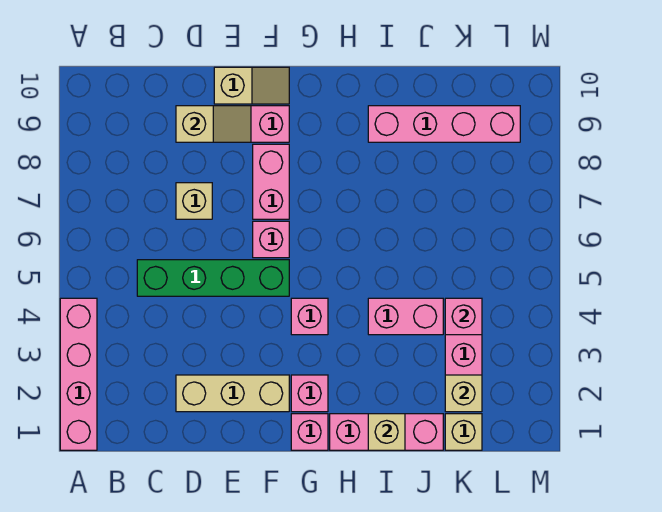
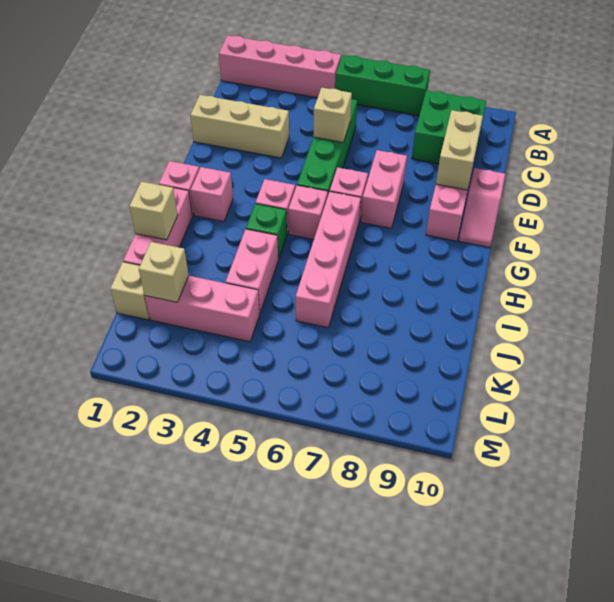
none -> green 1x3 brick [335,55,430,116]
none -> green 2x2 brick [412,90,486,164]
tan 1x3 brick [176,375,289,412] -> tan 1x3 brick turned to [190,95,289,158]
tan 1x1 brick [176,183,212,219] -> tan 1x1 brick moved to [313,88,352,143]
tan 1x2 slope [176,106,251,142] -> tan 1x2 brick [436,110,483,190]
tan 1x2 slope [214,67,289,104] -> pink 1x2 slope [459,168,505,248]
pink 1x2 brick [253,144,289,219] -> pink 1x2 brick turned to [361,150,407,228]
none -> green 1x1 brick [246,204,287,259]
pink 1x4 brick [368,106,520,142] -> pink 1x4 brick moved to [296,191,361,328]
pink 1x1 brick [445,298,482,335] -> pink 1x1 brick moved to [288,185,328,239]

